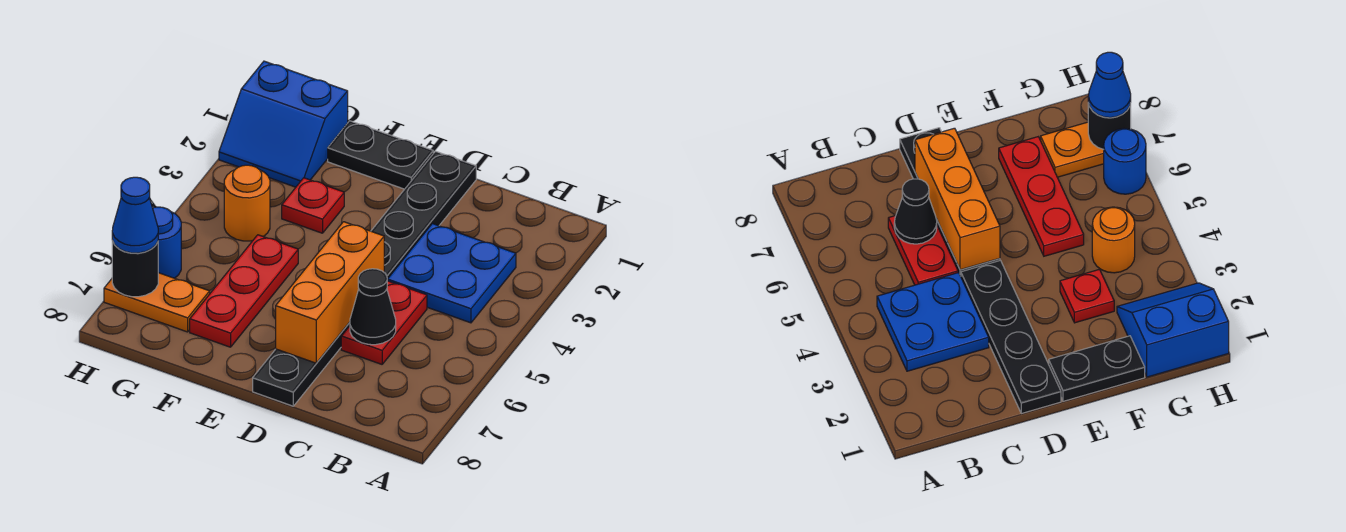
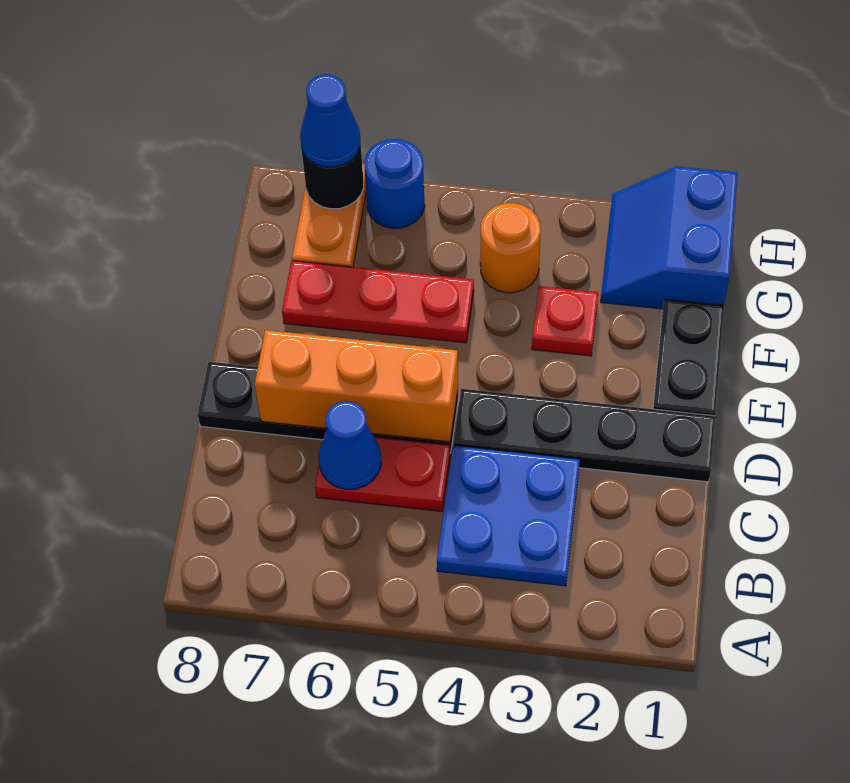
black 1x1 cone [350,269,396,345] -> blue 1x1 cone [319,401,381,489]

